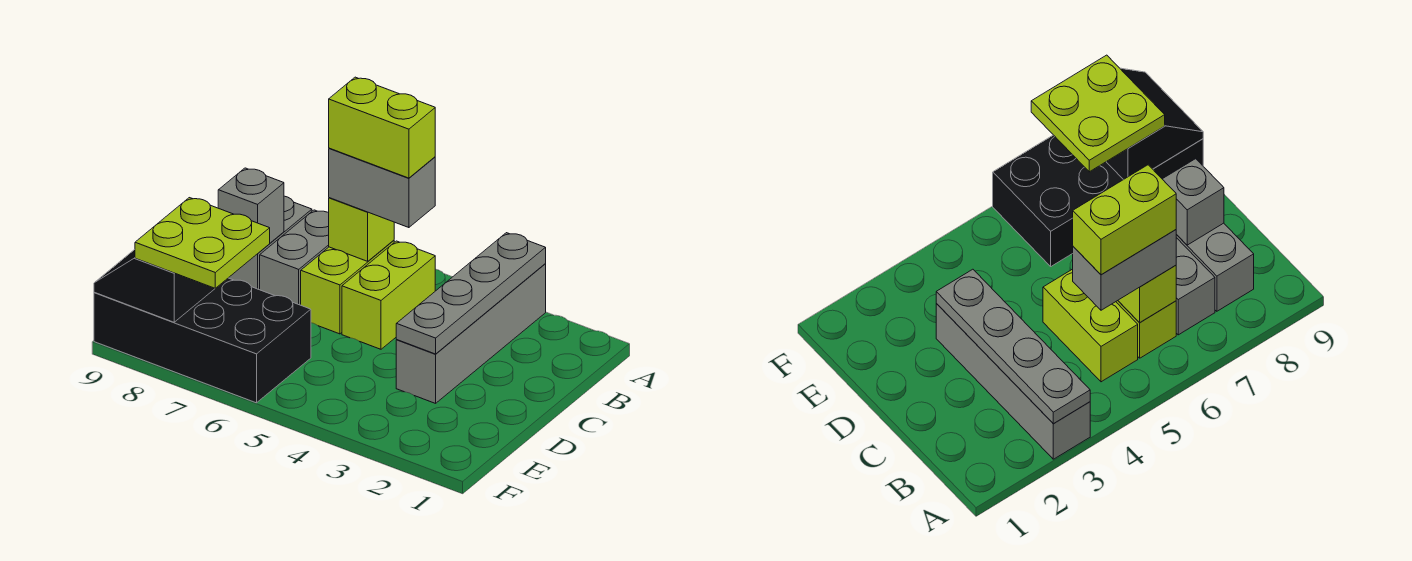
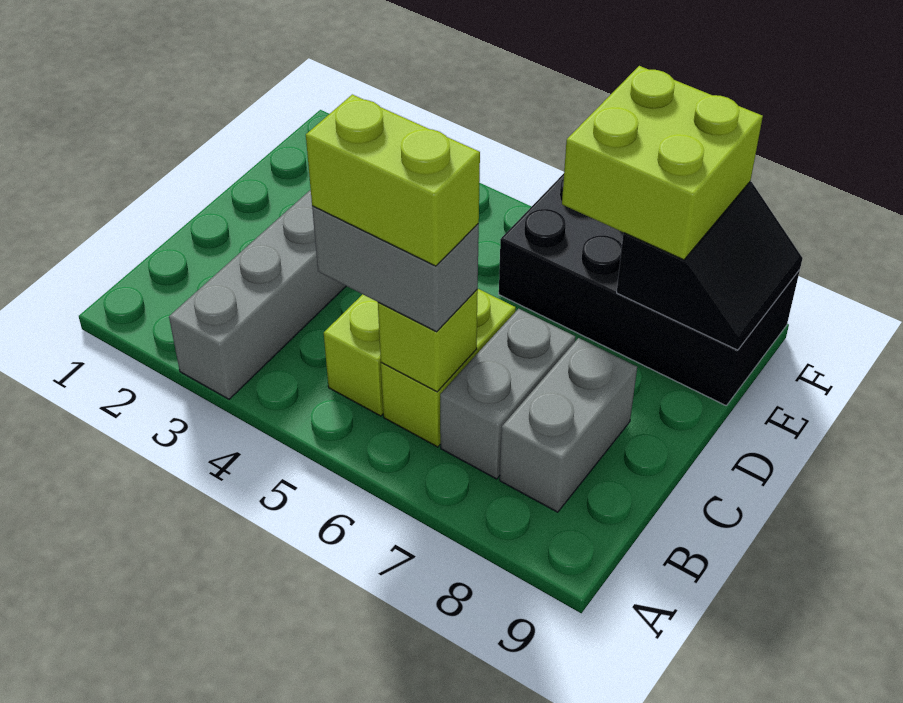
grey 1x4 plate [396,233,546,354] -> none
grey 1x1 brick [218,168,284,243] -> none
lime 2x2 plate [135,198,270,288] -> lime 2x2 brick [562,66,763,260]

